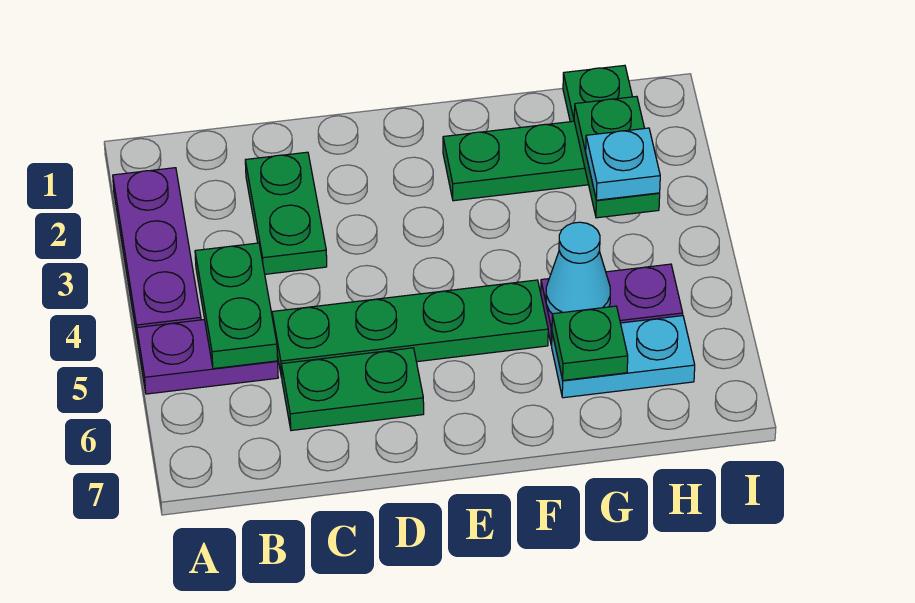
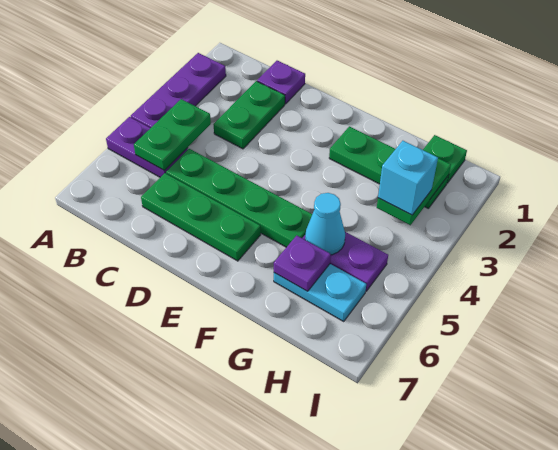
none -> purple 1x1 plate [257,61,305,104]
green 1x2 plate [281,348,424,431] -> green 1x3 plate [141,173,261,261]
green 1x1 plate [552,306,628,380] -> purple 1x1 plate [274,235,331,291]
cyan 1x1 plate [586,128,660,200] -> cyan 1x1 brick [378,141,438,215]

